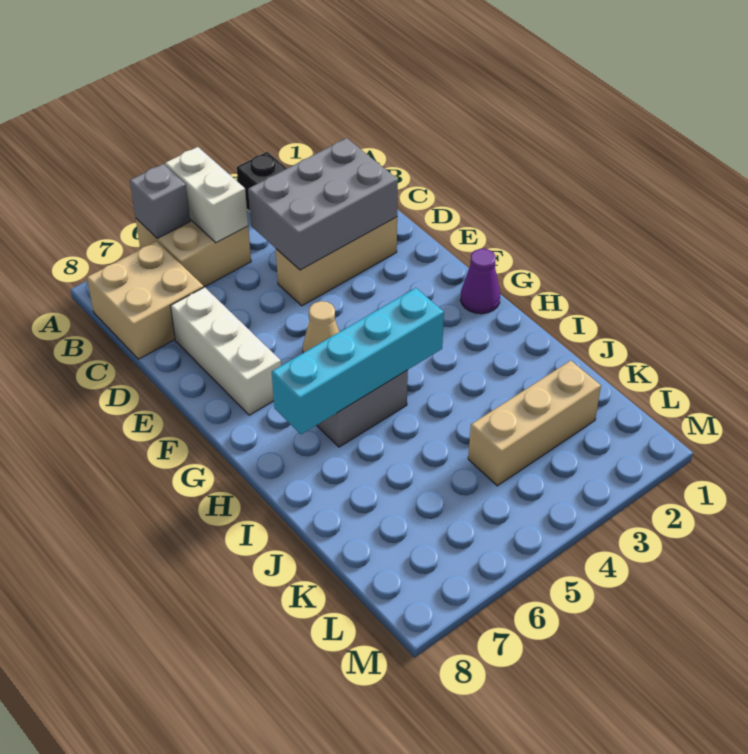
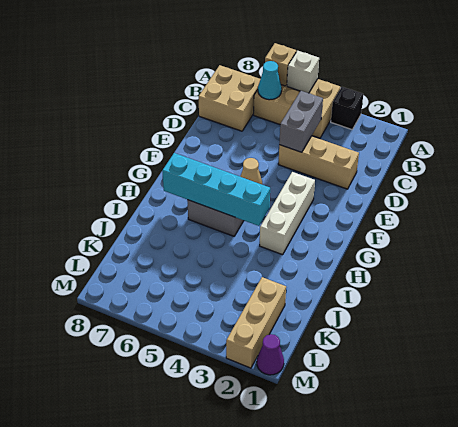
tan 2x2 brick [136,219,251,287] -> tan 2x3 brick [254,79,340,138]
white 1x2 brick [165,147,248,243] -> white 1x1 brick [287,51,319,93]
grey 1x1 brick [130,164,190,238] -> tan 1x1 brick [265,43,296,86]
none -> cyan 1x1 cone [258,61,282,100]
grey 2x3 brick [248,138,398,270] -> grey 1x2 brick [279,91,323,152]
white 1x3 brick [171,287,281,415] -> white 1x3 brick moved to [260,172,315,255]
purple 1x1 cone [461,249,500,314] -> purple 1x1 cone moved to [257,334,284,375]
tan 1x3 brick [468,361,601,486] -> tan 1x3 brick turned to [226,277,286,368]

